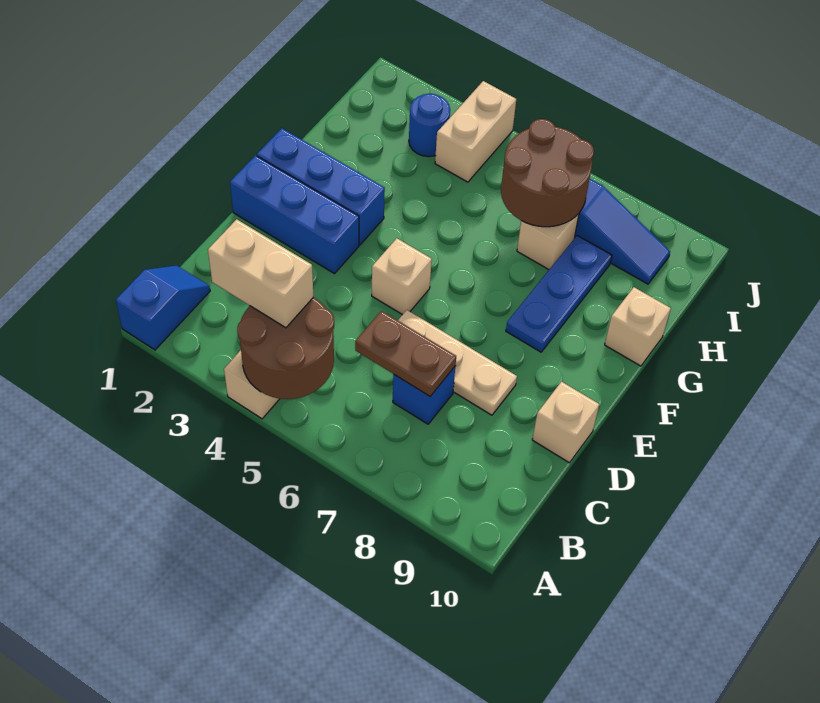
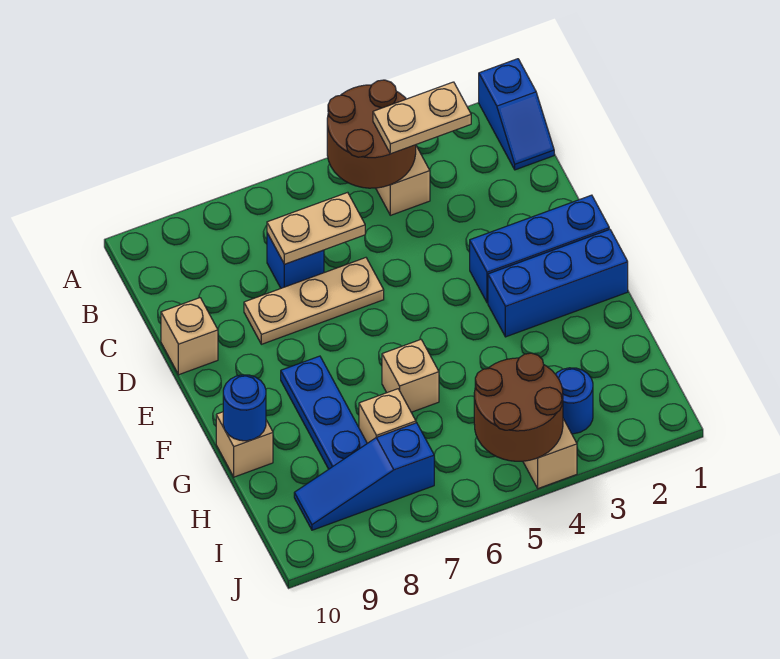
tan 1x2 brick [208,219,313,328] -> tan 1x2 plate [373,82,471,154]
brown 1x2 plate [355,311,456,396] -> tan 1x2 plate [267,192,365,264]
tan 1x1 brick [372,238,432,315] -> tan 1x1 brick moved to [382,339,439,412]
none -> blue 1x1 round brick [223,375,266,441]
brown 2x2 round brick [501,119,594,227] -> brown 2x2 round brick moved to [474,353,563,461]

